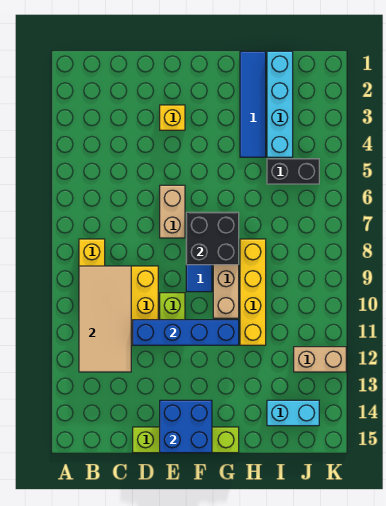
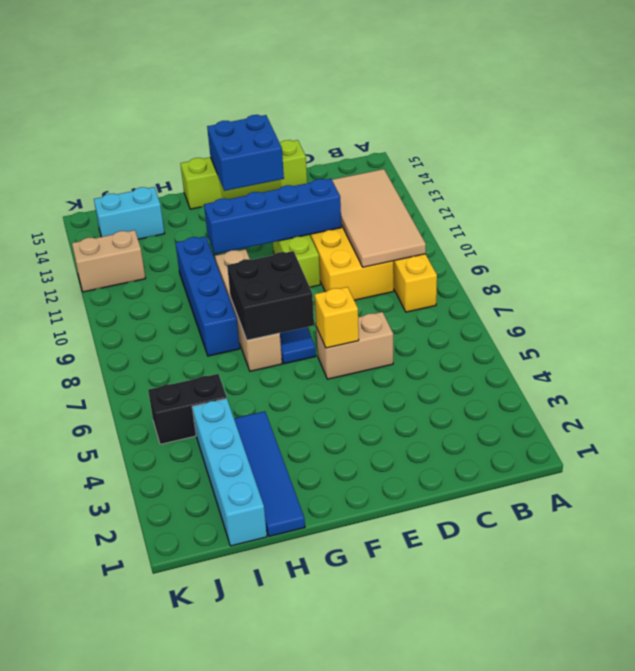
yellow 1x1 brick [160,105,185,130] -> yellow 1x1 brick moved to [315,287,359,348]
tan 1x2 brick [160,185,185,238] -> tan 1x2 brick turned to [316,312,393,379]
yellow 1x4 brick [240,239,266,345] -> blue 1x4 brick [175,236,240,356]

